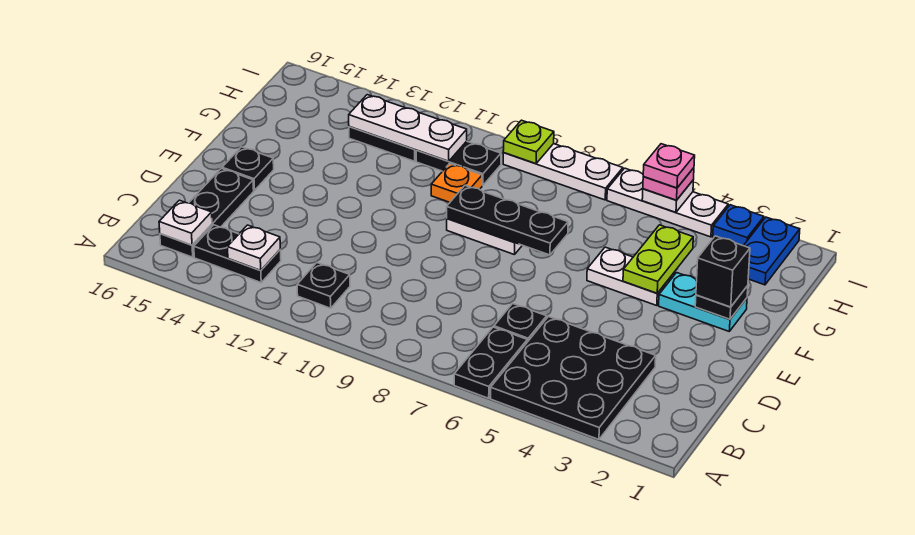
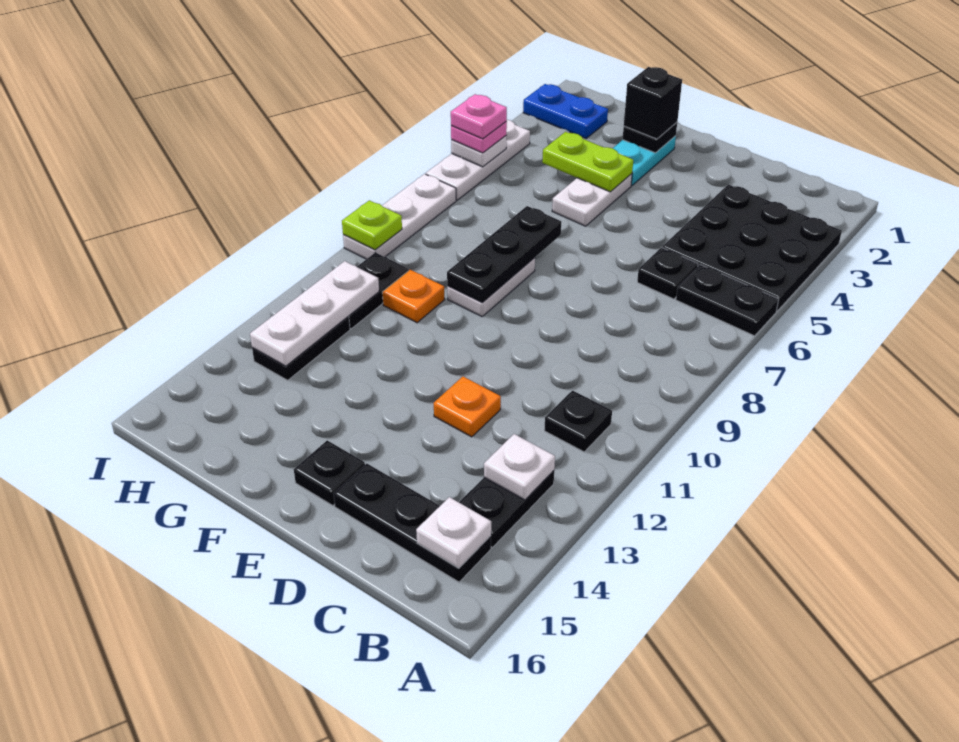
none -> orange 1x1 plate [434,377,501,437]
blue 1x1 plate [713,205,764,246] -> none

